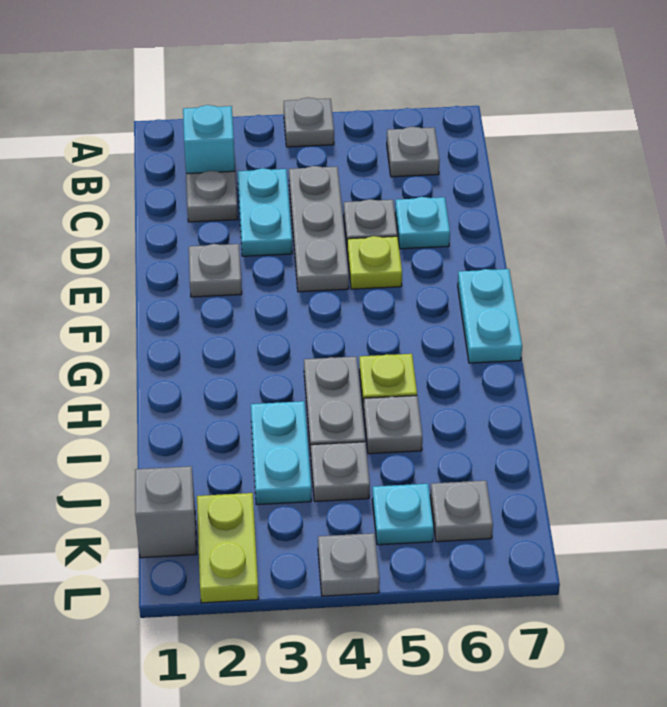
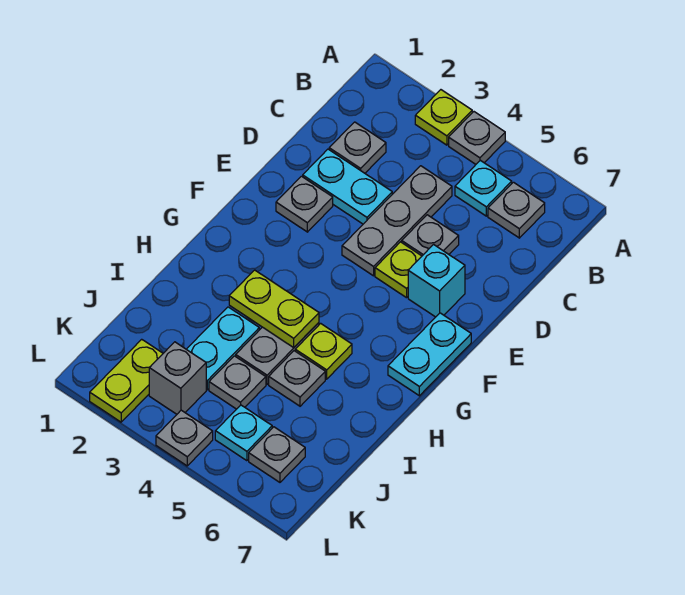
none -> lime 1x1 plate [415,90,472,145]
cyan 1x1 brick [183,105,235,174] -> cyan 1x1 brick moved to [408,245,465,317]
cyan 1x2 plate [238,168,292,256] -> cyan 1x2 plate turned to [303,149,392,224]
cyan 1x1 plate [395,197,450,249] -> cyan 1x1 plate moved to [455,160,512,216]
none -> lime 1x2 plate [229,270,319,347]
grey 1x1 brick [135,466,197,558] -> grey 1x1 brick moved to [149,342,206,414]

